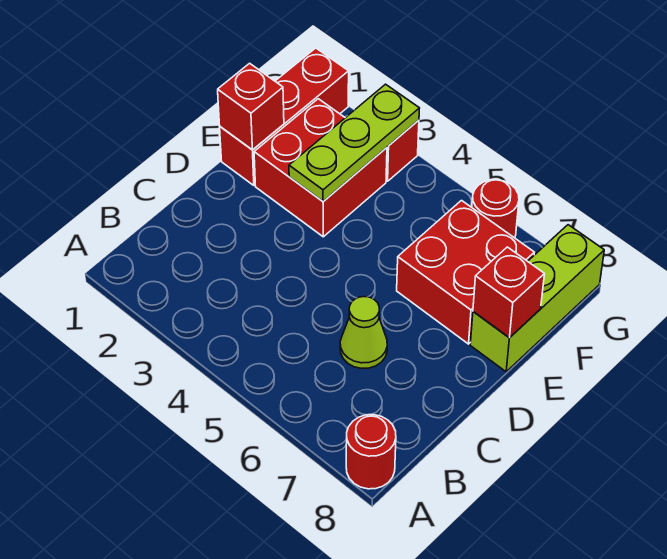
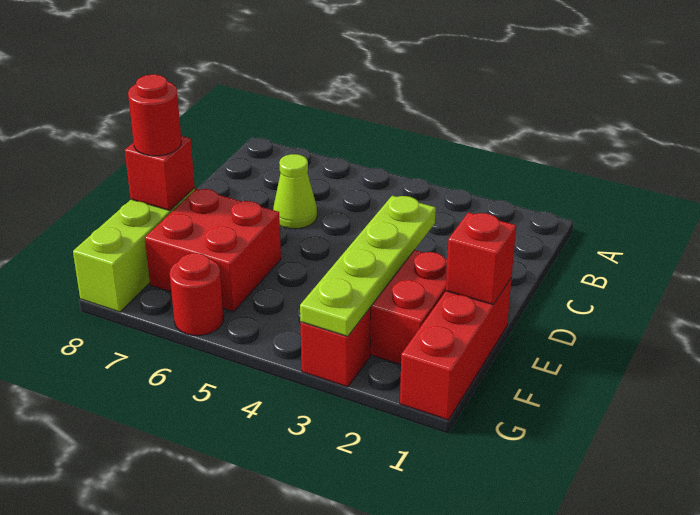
red 1x1 round brick [346,415,396,489] -> red 1x1 round brick moved to [128,75,182,156]
lime 1x3 plate [289,84,419,201] -> lime 1x4 plate [300,196,436,336]

